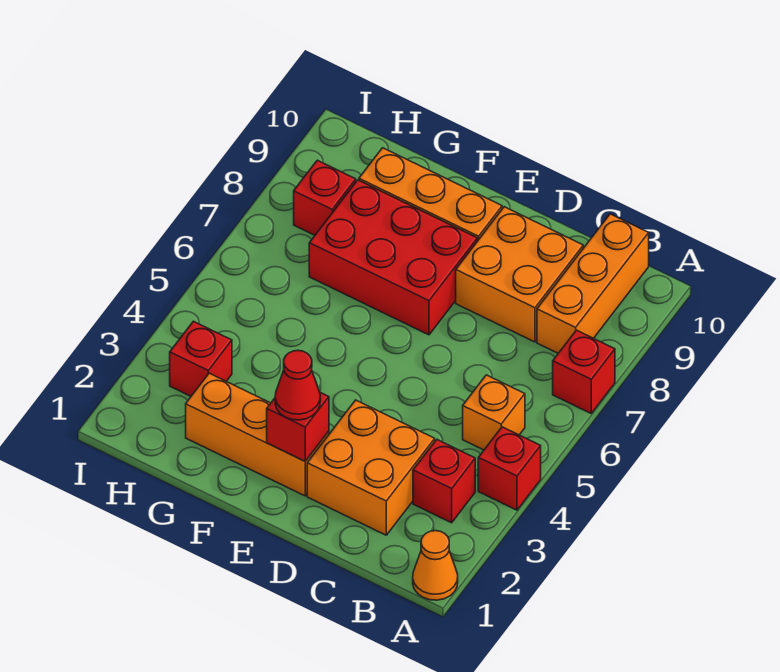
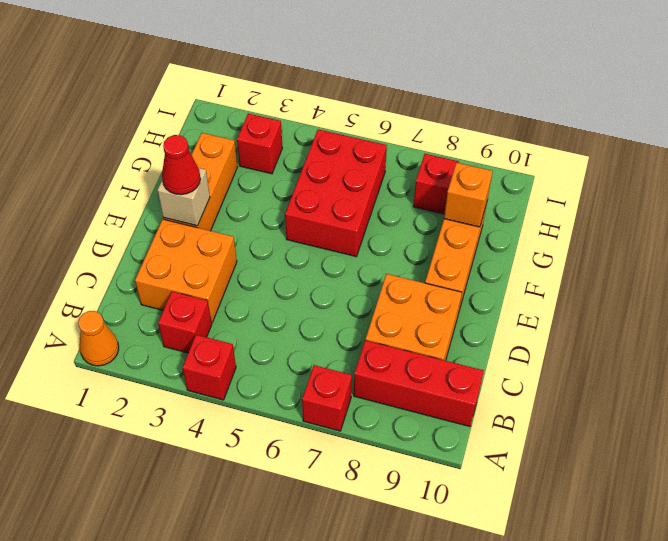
orange 1x1 brick [463,375,525,450] -> orange 1x1 brick moved to [444,163,493,227]
orange 1x3 brick [537,214,649,353] -> red 1x3 brick [354,340,484,426]
red 1x1 brick [267,392,329,461] -> tan 1x1 brick [157,168,210,226]
red 2x3 brick [309,180,477,335] -> red 2x3 brick moved to [285,129,387,256]

